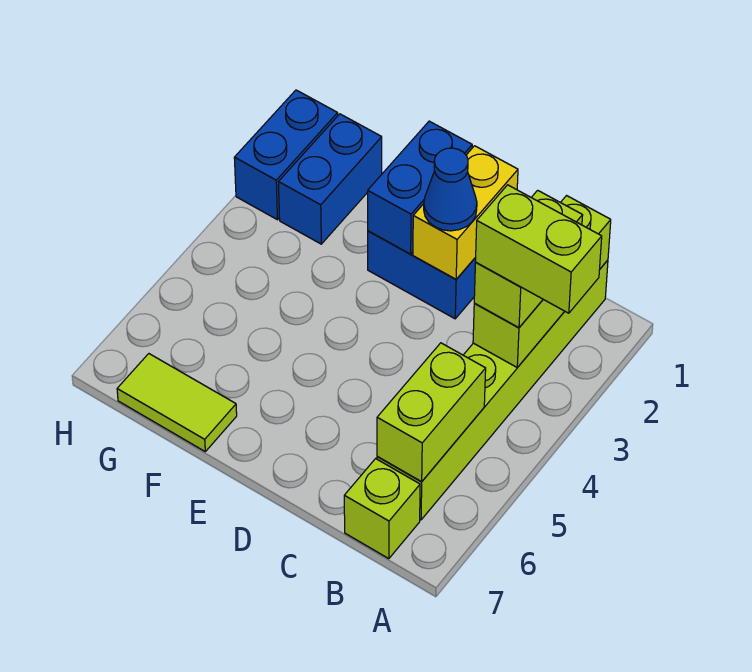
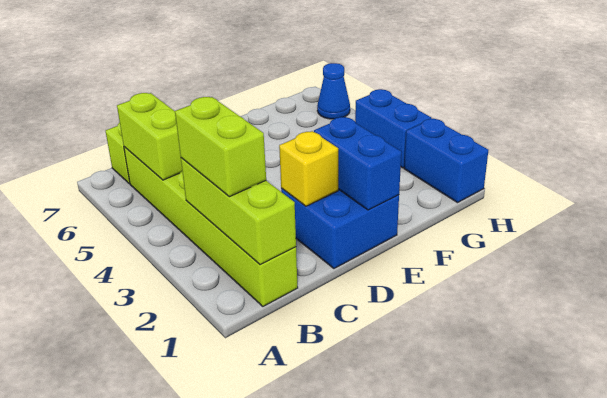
lime 1x2 brick [475,185,602,313] -> none
yellow 1x2 brick [413,146,518,279] -> yellow 1x1 brick [279,131,338,206]
blue 1x1 cone [424,148,477,231] -> blue 1x1 cone moved to [317,63,350,119]
lime 1x2 tile [117,354,237,451] -> none
blue 1x2 brick [279,114,382,244] -> blue 1x2 brick moved to [355,89,432,168]

